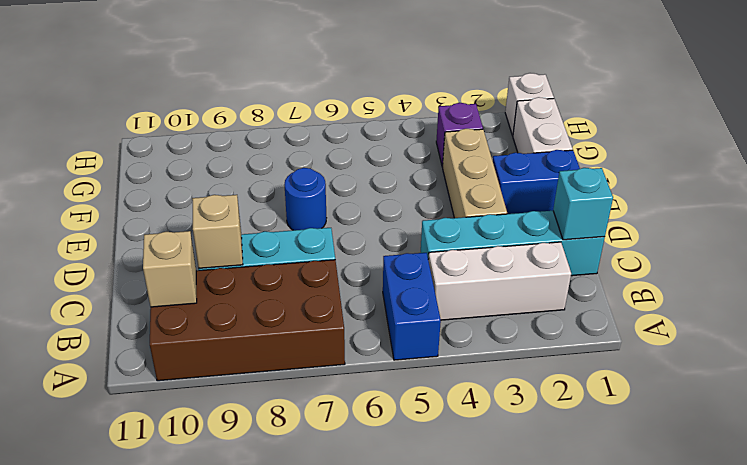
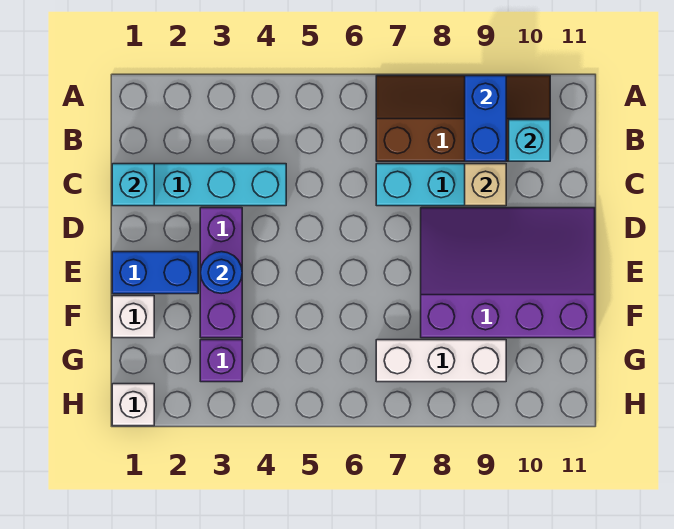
blue 1x2 brick [383,253,441,360] -> blue 1x2 brick moved to [465,76,506,161]
brown 2x4 brick [150,260,345,381] -> brown 2x4 slope [376,76,550,161]
white 1x3 brick [428,242,571,320] -> white 1x3 brick moved to [376,340,506,382]
tan 1x1 brick [143,231,197,307] -> cyan 1x1 brick [509,120,550,161]
tan 1x3 brick [443,129,507,218] -> purple 1x3 brick [200,208,242,338]
none -> purple 3x4 slope [421,208,595,338]
blue 1x1 round brick [284,168,326,230] -> blue 1x1 round brick moved to [200,252,242,294]
white 1x2 brick [513,97,573,154] -> white 1x1 brick [112,296,154,338]

